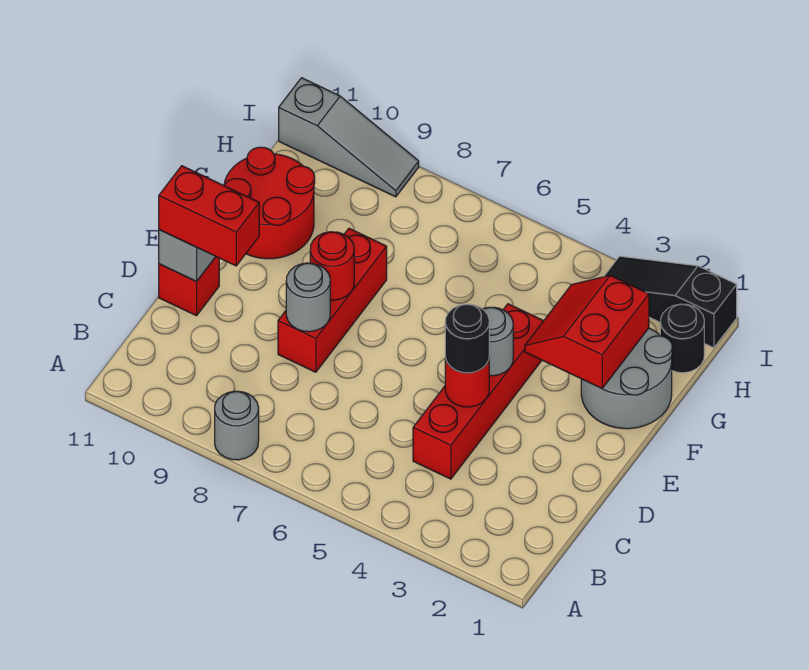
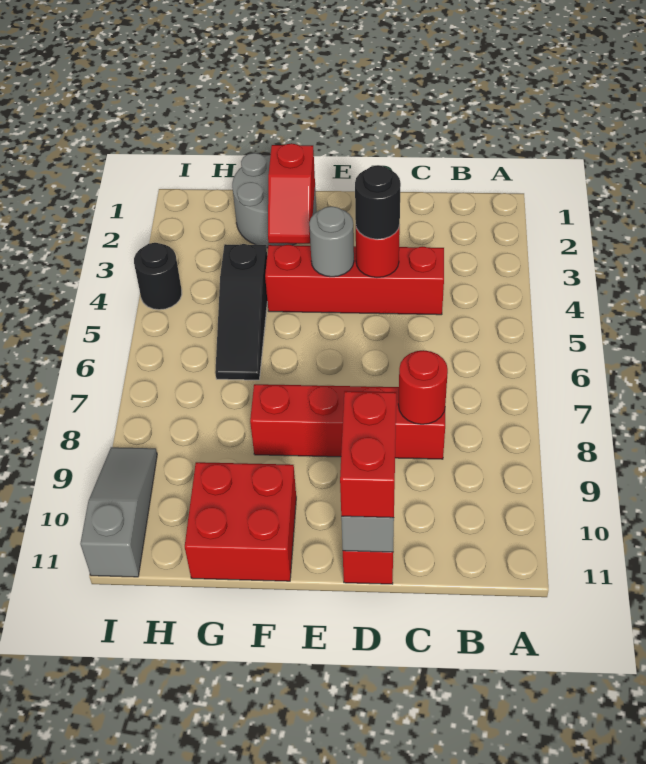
grey 1x1 round brick [215,391,259,460] -> none
red 1x3 brick [278,228,387,372] -> red 1x4 brick [250,384,445,459]
grey 1x1 round brick [286,263,330,332] -> none
red 1x1 round brick [310,232,354,300] -> red 1x1 round brick moved to [398,350,448,424]
red 2x2 slope [525,275,649,389] -> red 1x2 slope [268,143,315,244]
red 2x2 round brick [224,147,315,259] -> red 2x2 brick [185,462,296,581]
black 1x1 round brick [660,304,704,373] -> black 1x1 round brick moved to [134,243,182,310]
black 1x3 slope [604,256,737,348] -> black 1x3 slope moved to [215,244,267,380]

